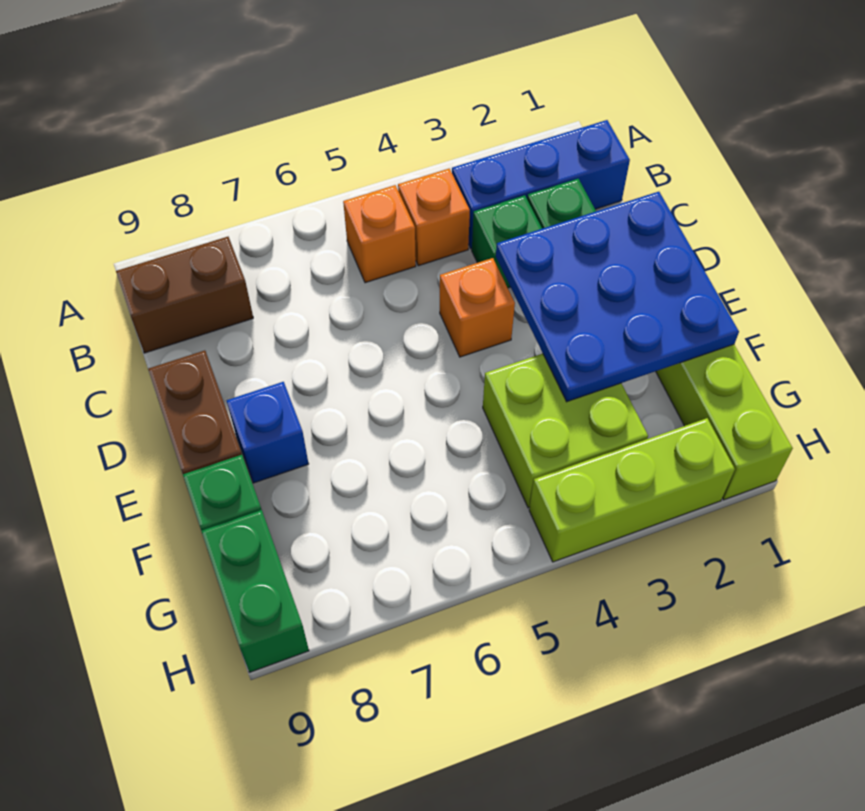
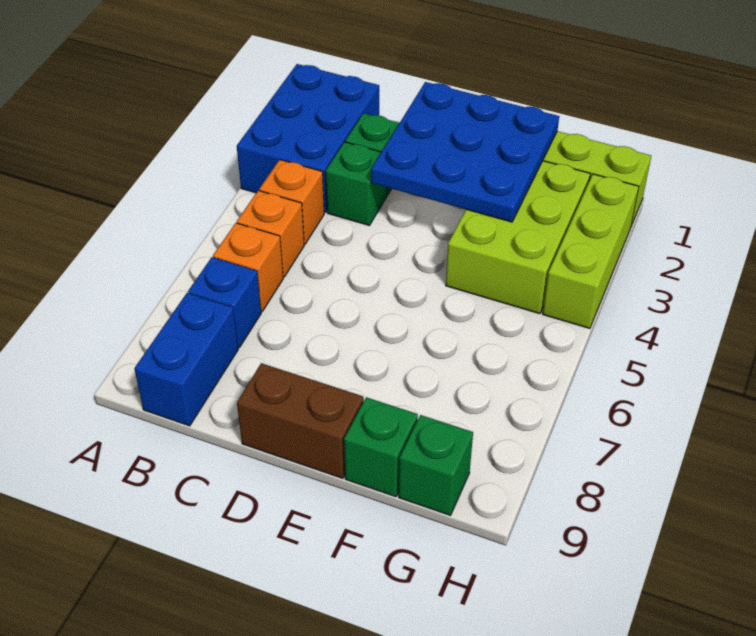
blue 1x3 brick [452,120,630,249] -> blue 2x3 brick [237,64,379,213]
brown 1x2 brick [116,237,253,353] -> blue 1x2 brick [134,293,238,426]
orange 1x1 brick [440,258,515,357] -> orange 1x1 brick moved to [213,223,283,311]
blue 1x1 brick [227,382,309,483] -> blue 1x1 brick moved to [188,257,261,348]
lime 2x2 brick [483,354,648,508] -> lime 2x3 brick [446,161,590,314]
green 1x2 brick [201,510,309,672] -> green 1x1 brick [399,415,473,515]

